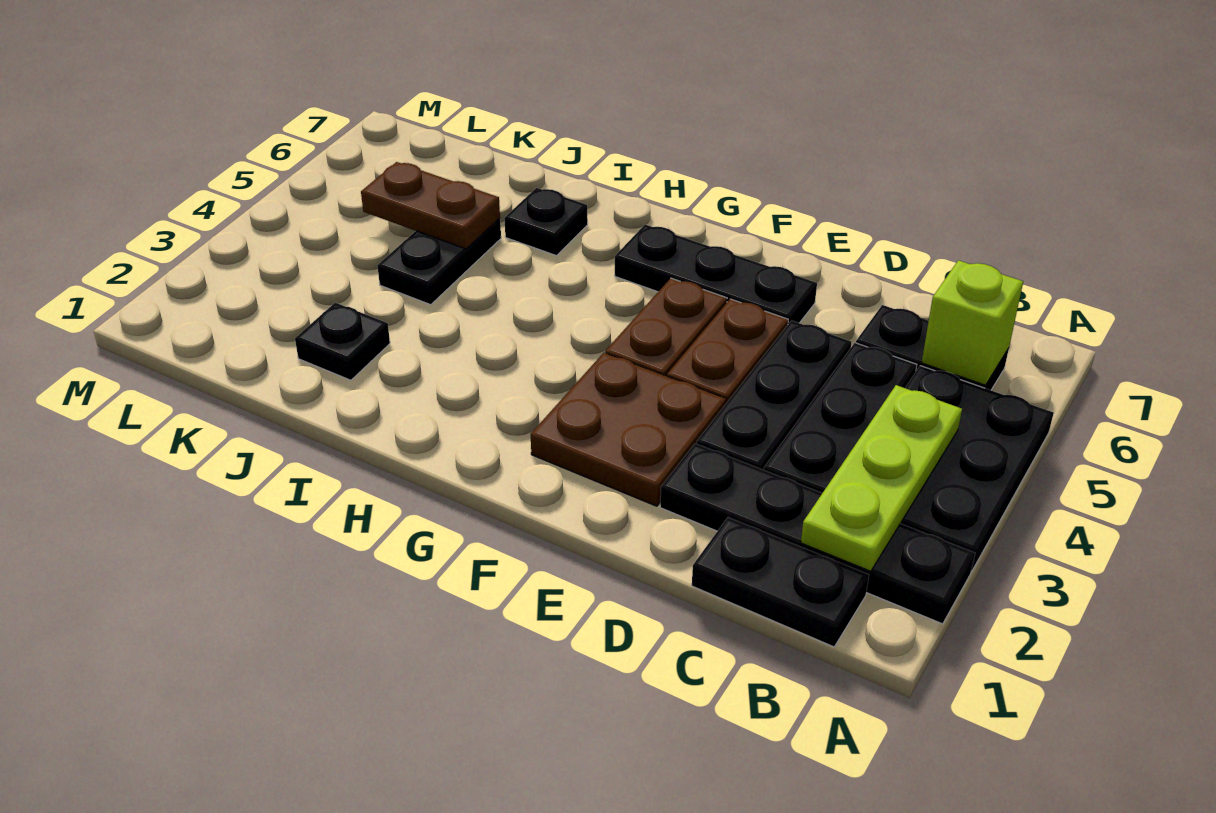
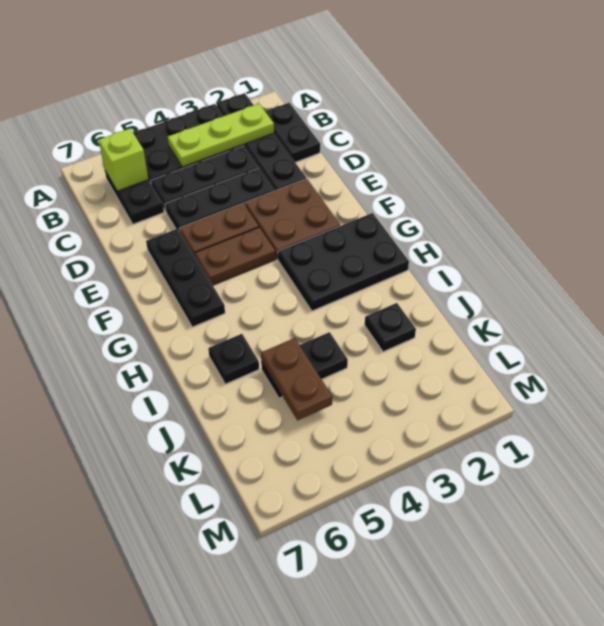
none -> black 2x3 plate [278,213,409,311]

